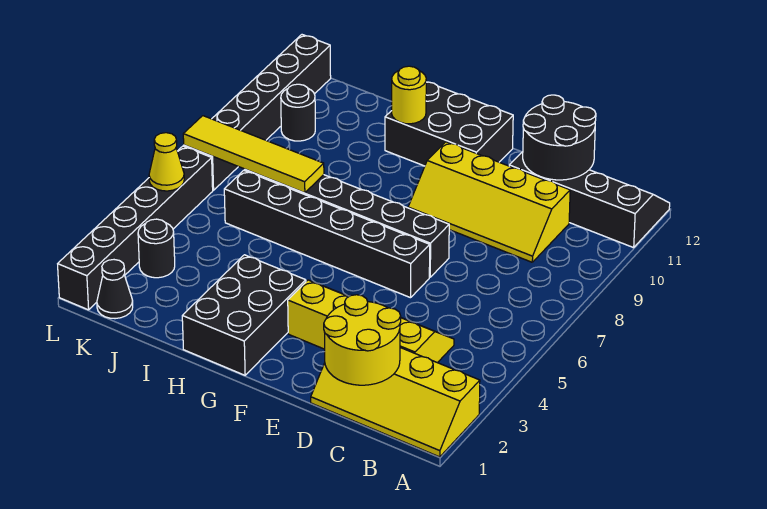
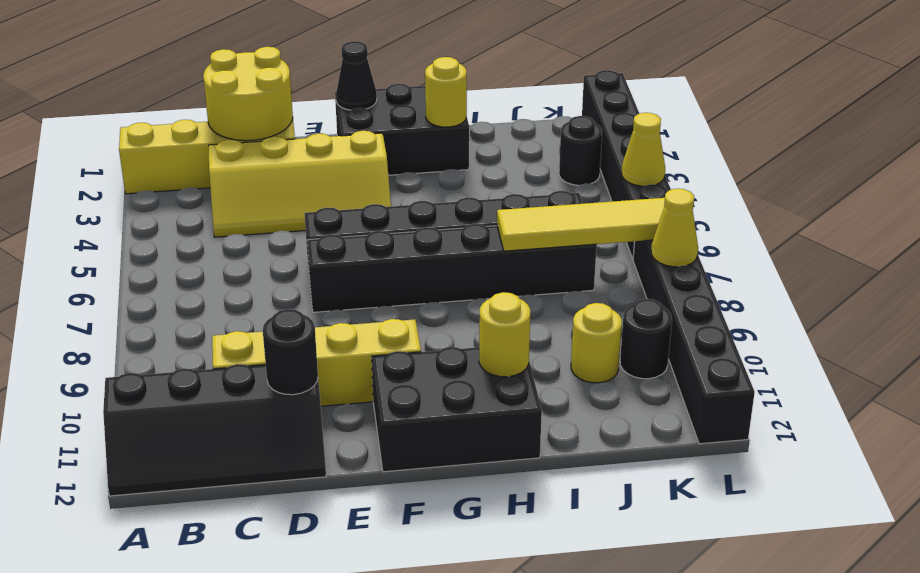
black 2x2 round brick [523,95,596,180] -> black 1x1 round brick [263,309,318,395]
black 2x3 brick [182,255,306,375] -> black 2x3 brick turned to [335,84,469,175]
none -> yellow 1x1 round brick [425,57,467,127]
none -> yellow 1x1 round brick [571,303,622,383]
black 1x1 cone [97,260,133,319] -> black 1x1 cone moved to [336,41,377,110]
none -> yellow 1x1 cone [651,189,698,267]

